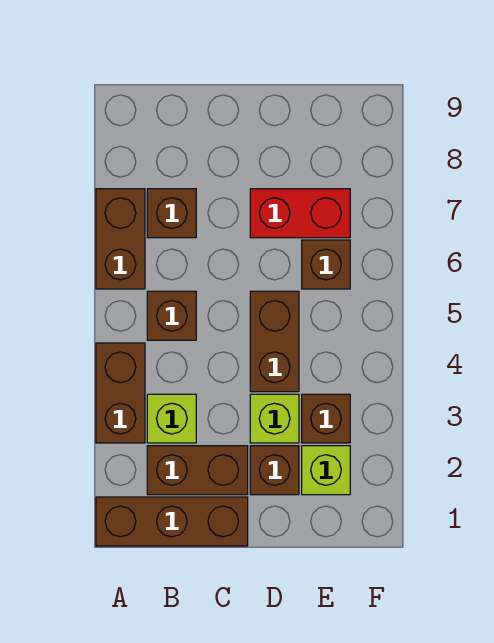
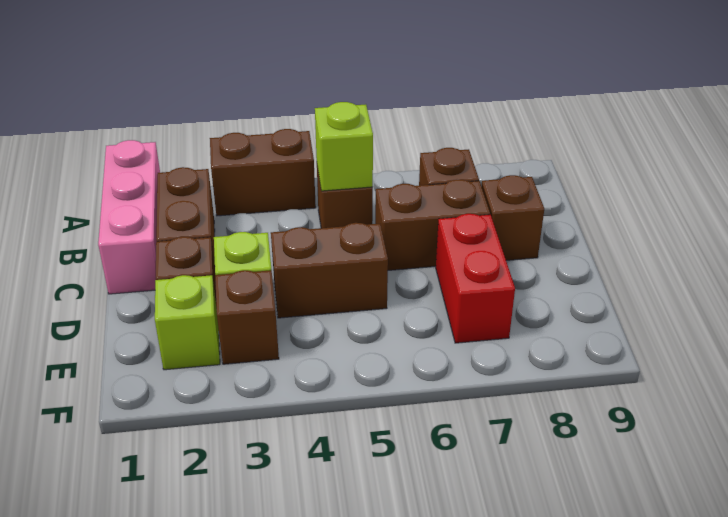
brown 1x3 brick [96,497,248,546] -> pink 1x3 brick [98,140,160,294]
brown 1x2 brick [96,189,145,289] -> brown 1x2 brick moved to [375,180,490,270]
lime 1x1 brick [147,394,196,443] -> lime 1x1 brick moved to [315,102,373,191]
brown 1x1 brick [302,240,350,289] -> brown 1x1 brick moved to [482,175,544,260]

